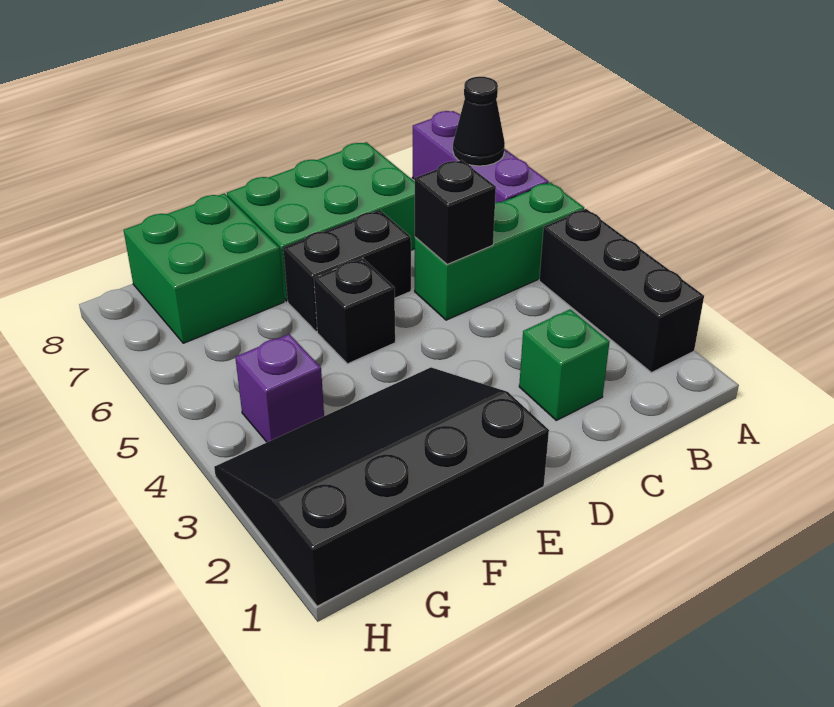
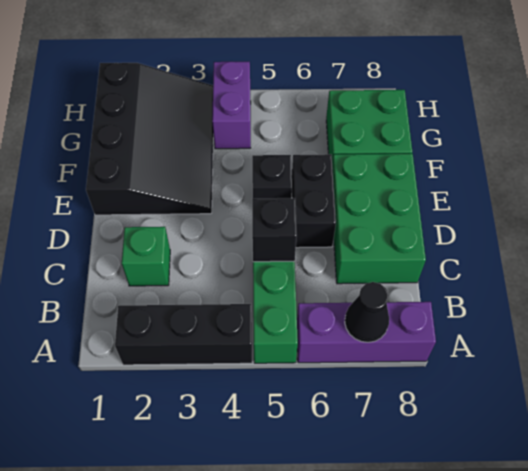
purple 1x1 brick [235,334,324,442] -> purple 1x2 brick [212,61,251,149]

